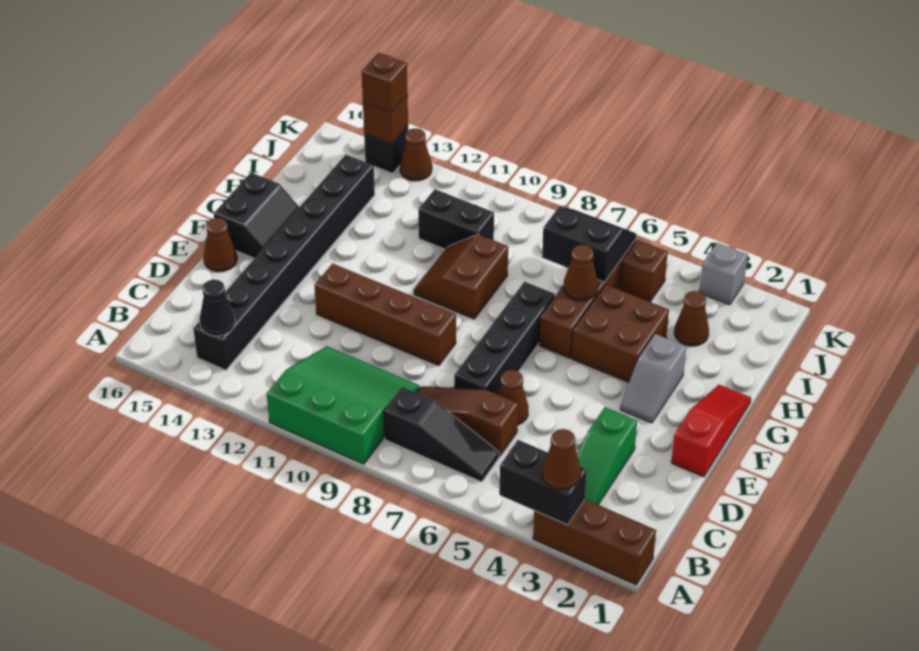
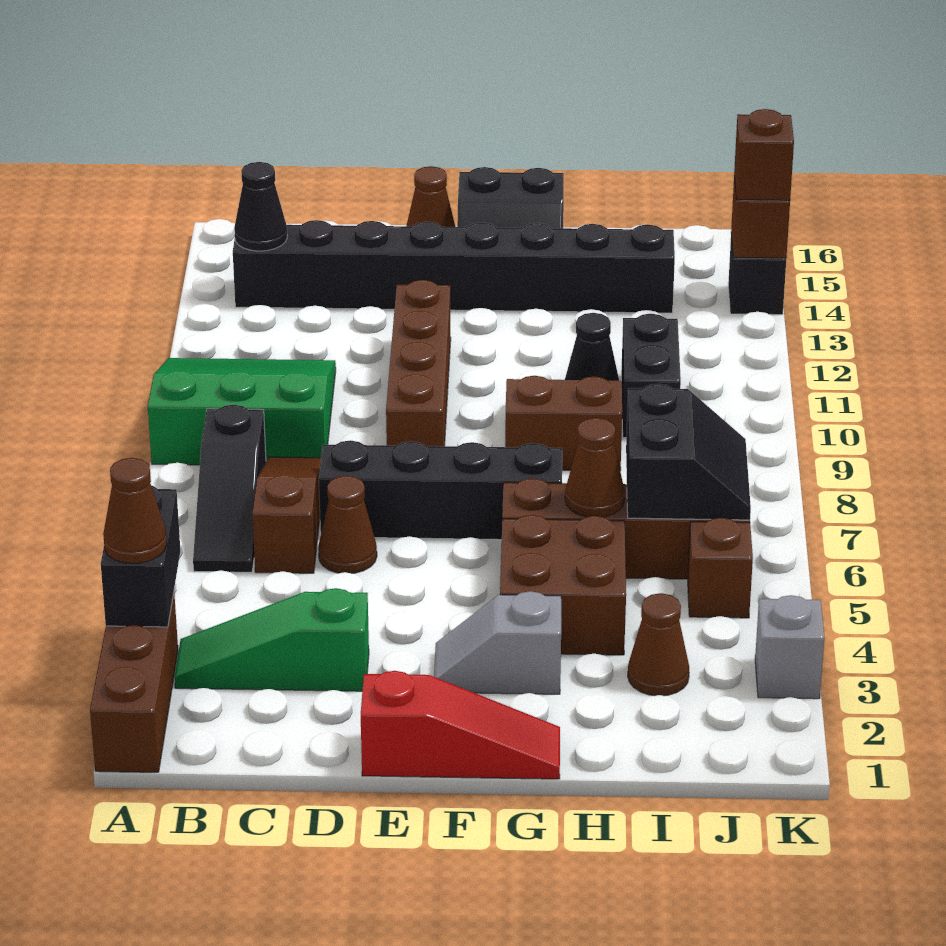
green 3x3 slope [267,346,420,464] -> green 3x3 slope turned to [148,358,336,465]
none -> black 1x1 cone [565,313,619,381]
brown 1x1 cone [400,128,432,181] -> none

